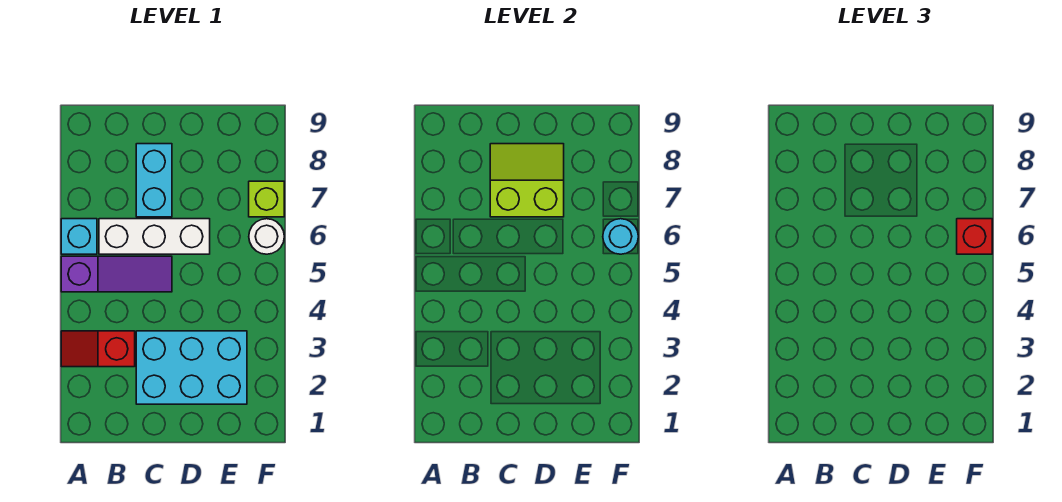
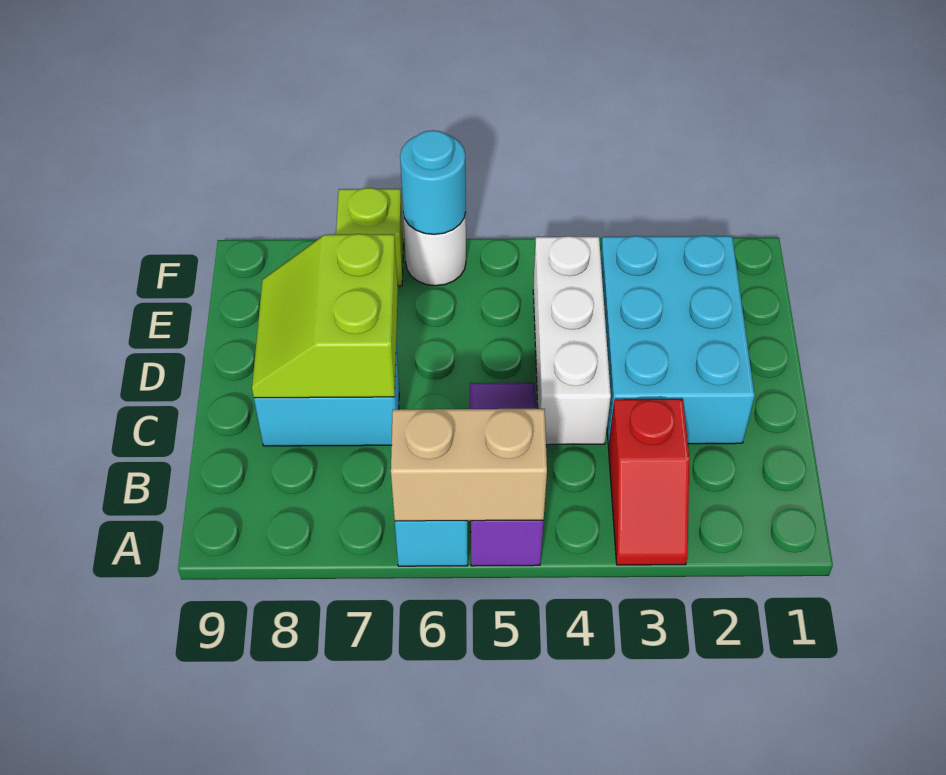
none -> tan 1x2 brick [391,409,547,521]
white 1x3 brick [99,219,210,254] -> white 1x3 brick moved to [533,236,611,445]
red 1x1 brick [957,219,992,254] -> none

